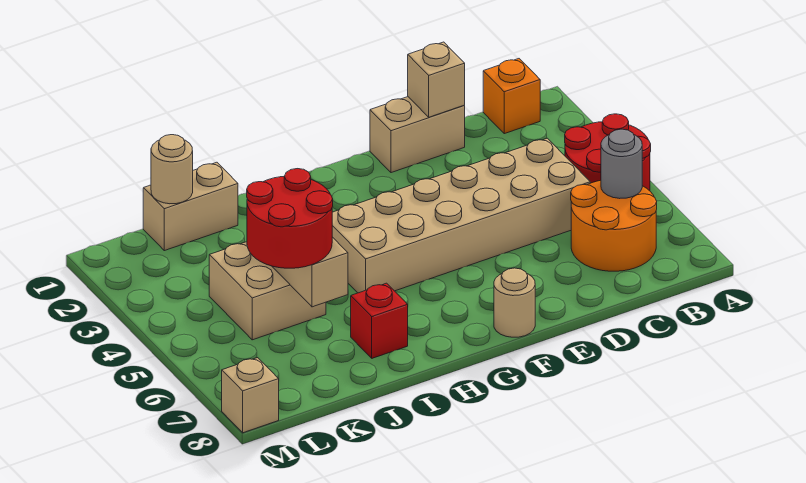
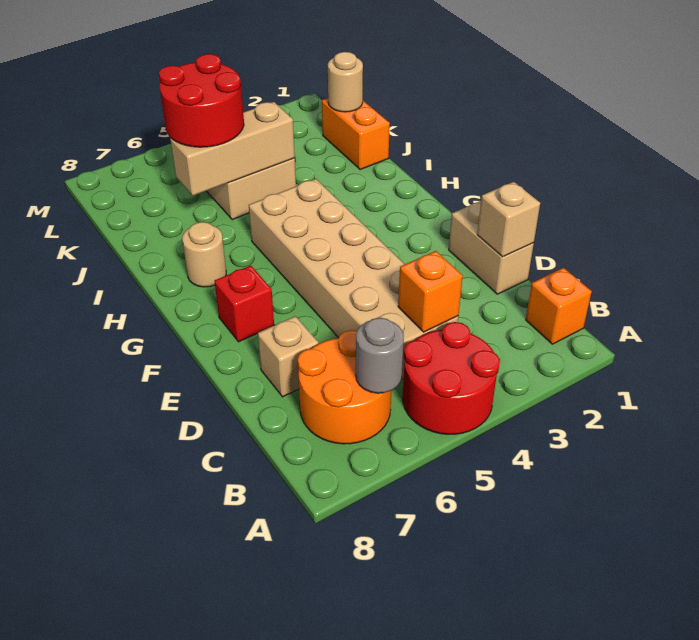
none -> orange 1x1 brick [398,251,463,332]
tan 1x1 round brick [494,268,535,337] -> tan 1x1 round brick moved to [182,222,226,287]
red 1x1 brick [351,283,408,358] -> red 1x1 brick moved to [215,265,274,342]
tan 1x2 brick [143,162,238,251] -> orange 1x2 brick [322,98,390,170]
tan 1x1 brick [222,358,279,433] -> tan 1x1 brick moved to [258,316,318,397]

